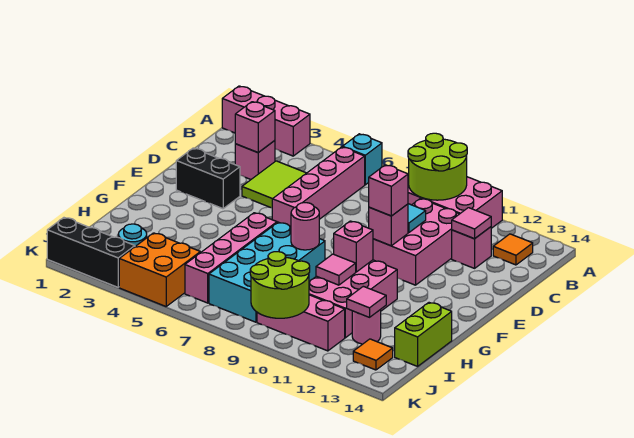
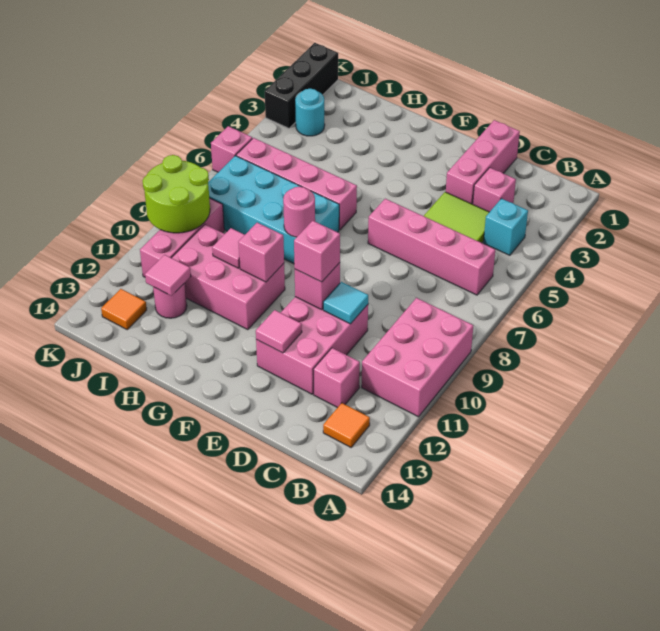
pink 1x3 brick [222,86,310,156] -> pink 1x3 brick moved to [446,120,520,204]
cyan 1x1 brick [343,134,382,185] -> cyan 1x1 brick moved to [483,199,528,255]
lime 2x2 round brick [408,133,467,200] -> none
pink 1x1 brick [235,102,275,152] -> pink 1x1 brick moved to [211,126,252,172]
pink 2x3 brick [373,198,459,285] -> pink 2x3 brick turned to [256,297,368,394]
pink 1x1 tile [452,208,491,239] -> pink 1x1 tile moved to [256,310,302,353]
black 1x2 brick [176,148,240,209] -> none
lime 1x2 brick [395,303,452,366] -> none
orange 2x2 brick [119,233,200,306] -> none

